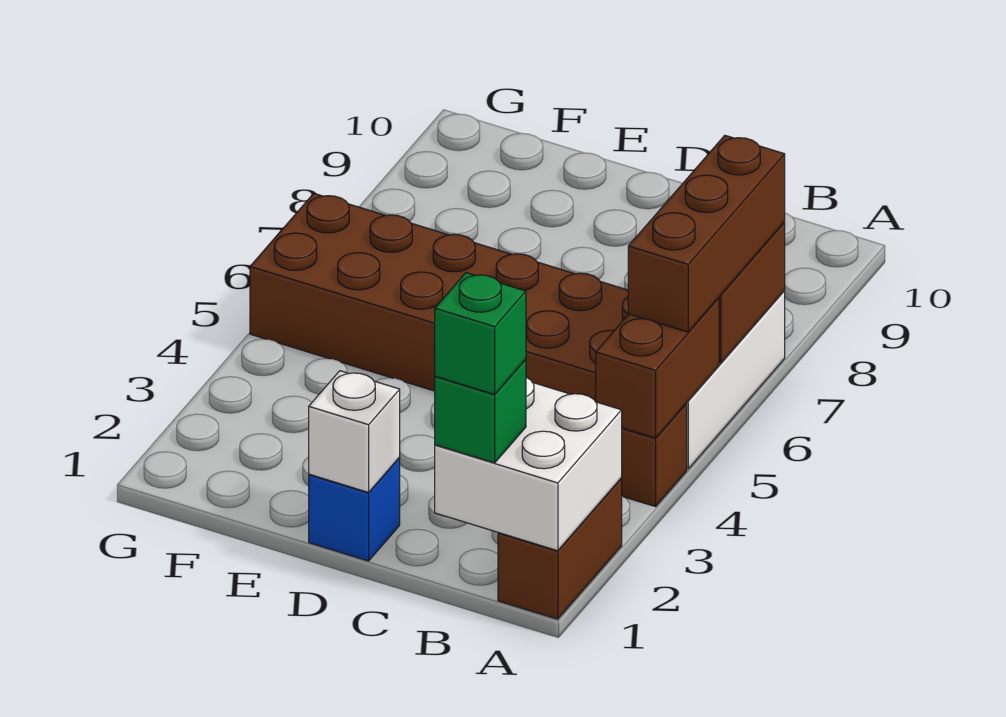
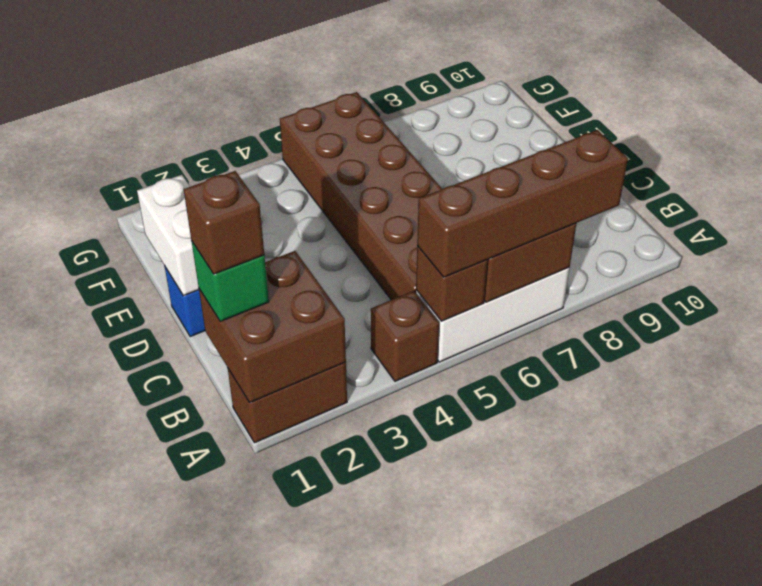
white 2x2 brick [435,377,622,551] -> brown 2x2 brick [199,251,346,403]
brown 1x2 brick [596,298,719,438] -> brown 1x1 brick [416,246,488,321]
brown 1x3 brick [628,135,785,332] -> brown 1x4 brick [417,130,628,277]
green 1x1 brick [435,273,526,394] -> brown 1x1 brick [184,171,264,274]
white 1x1 brick [309,371,400,492] -> white 1x2 brick [137,175,199,296]

